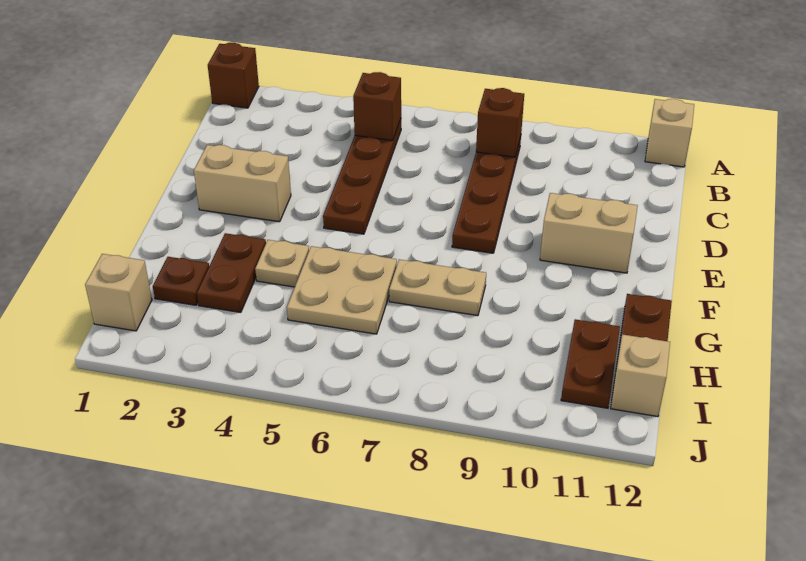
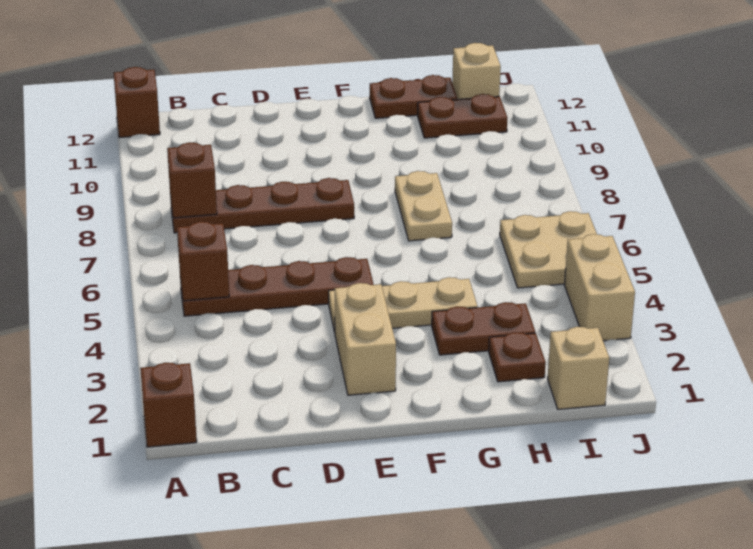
tan 1x1 brick [645,99,694,167] -> brown 1x1 brick [114,67,160,138]
tan 1x2 brick [540,193,638,273] -> tan 1x2 brick moved to [564,234,635,341]
tan 1x1 plate [255,240,309,287] -> tan 1x3 plate [329,277,477,332]
tan 2x2 plate [287,246,397,334] -> tan 2x2 plate moved to [500,211,597,288]

